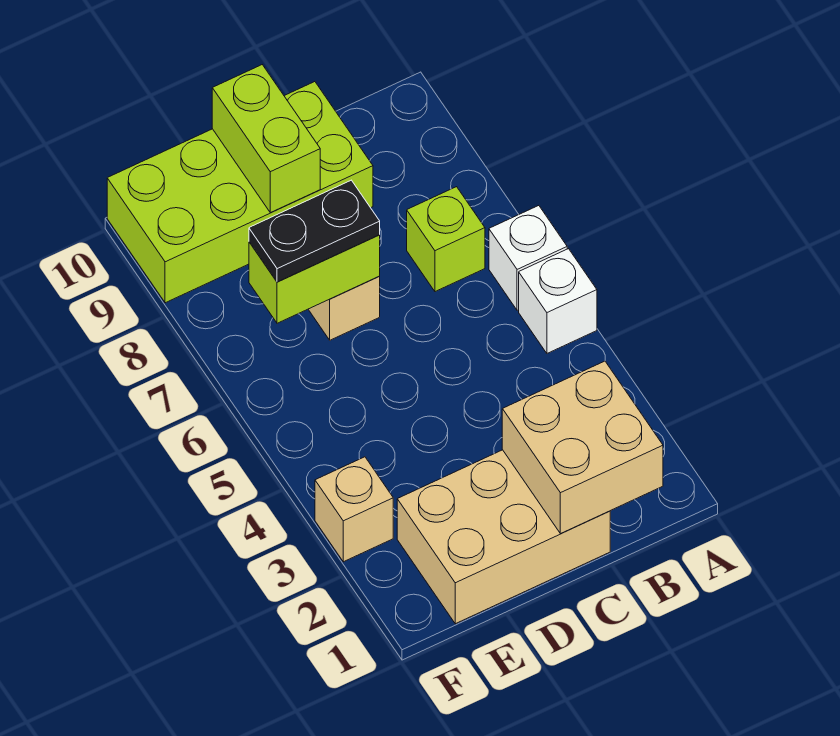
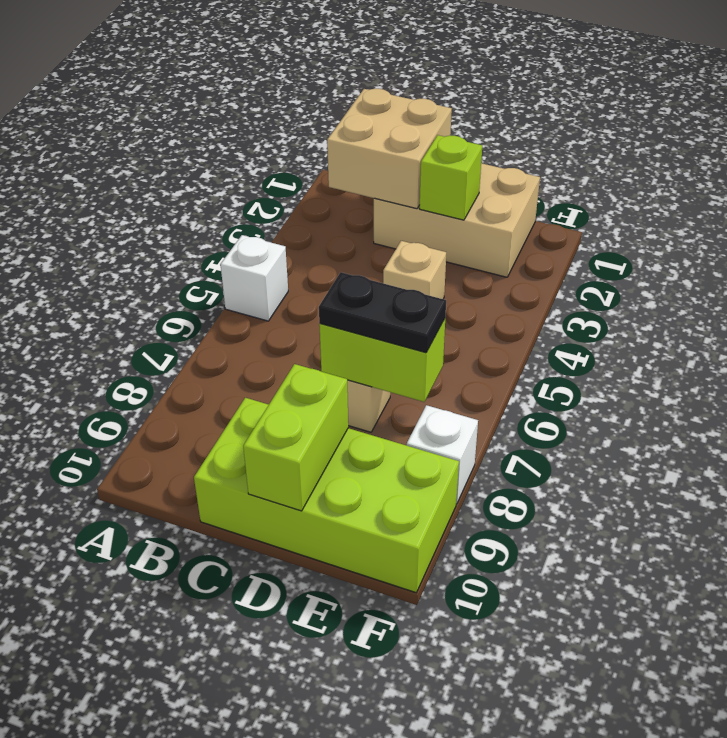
white 1x1 brick [489,206,567,310] -> white 1x1 brick moved to [407,405,478,504]
lime 1x1 brick [407,187,485,292] -> lime 1x1 brick moved to [420,135,482,220]
tan 1x1 brick [315,457,393,562] -> tan 1x1 brick moved to [383,241,446,299]

